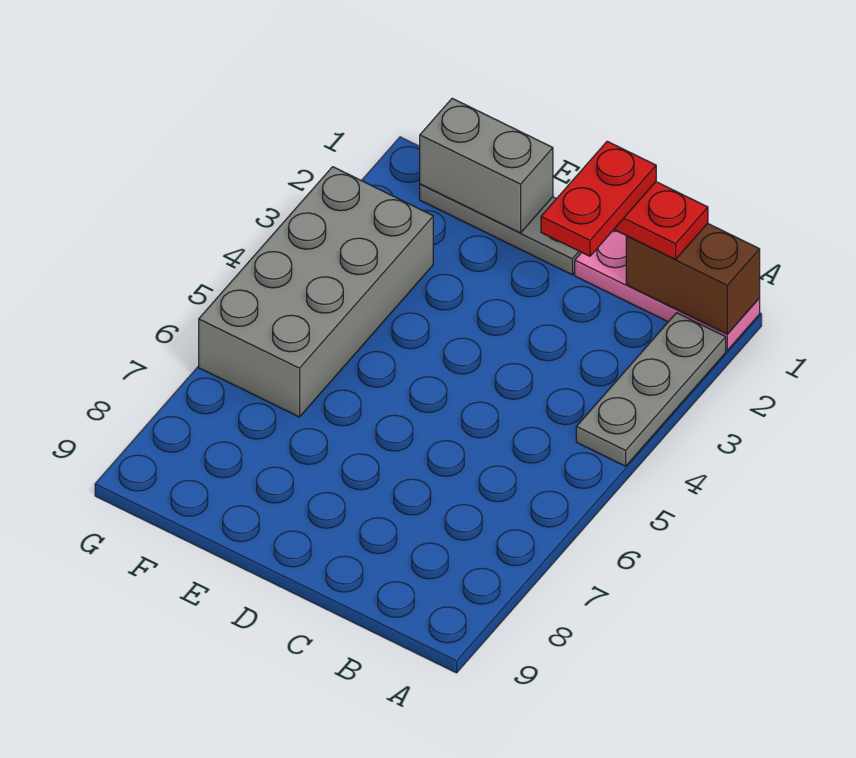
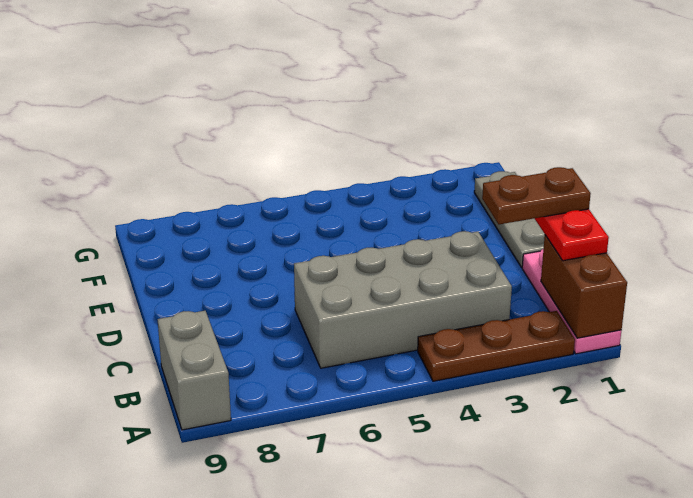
grey 1x3 plate [576,313,726,466] -> brown 1x3 plate [418,311,575,381]
red 1x2 plate [541,141,656,256] -> brown 1x2 plate [482,167,591,224]
grey 1x2 brick [420,98,553,233] -> grey 1x2 brick moved to [158,311,231,430]
grey 2x4 brick [199,167,433,417] -> grey 2x4 brick moved to [294,231,512,368]

